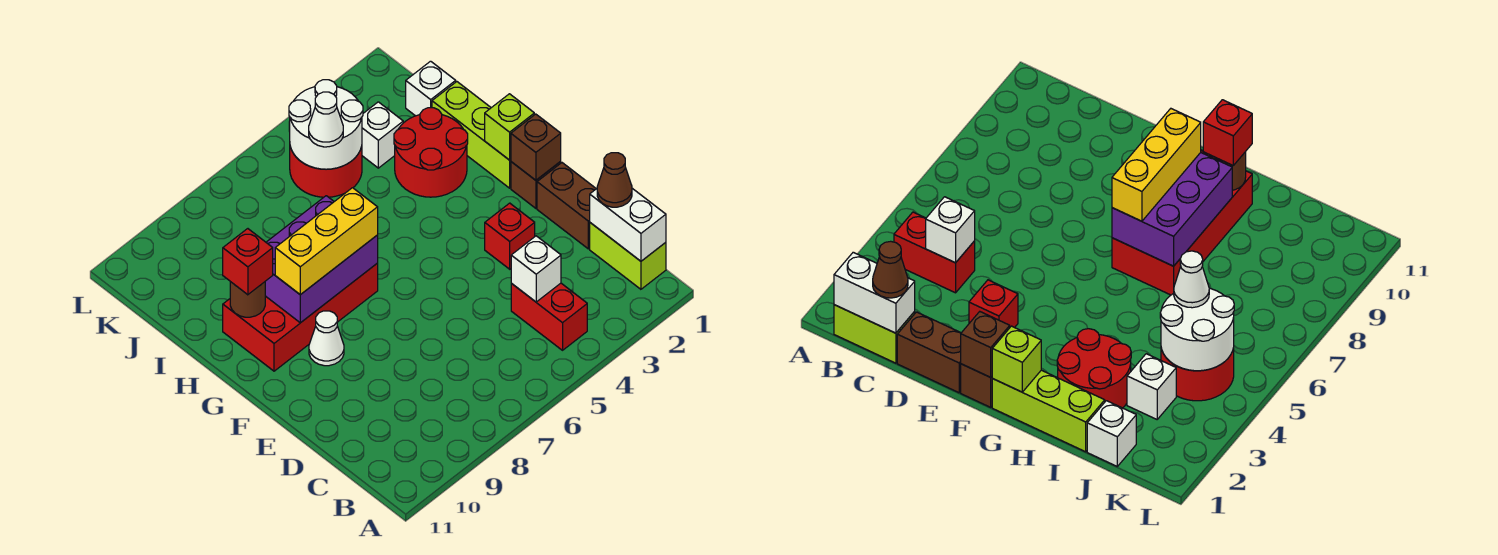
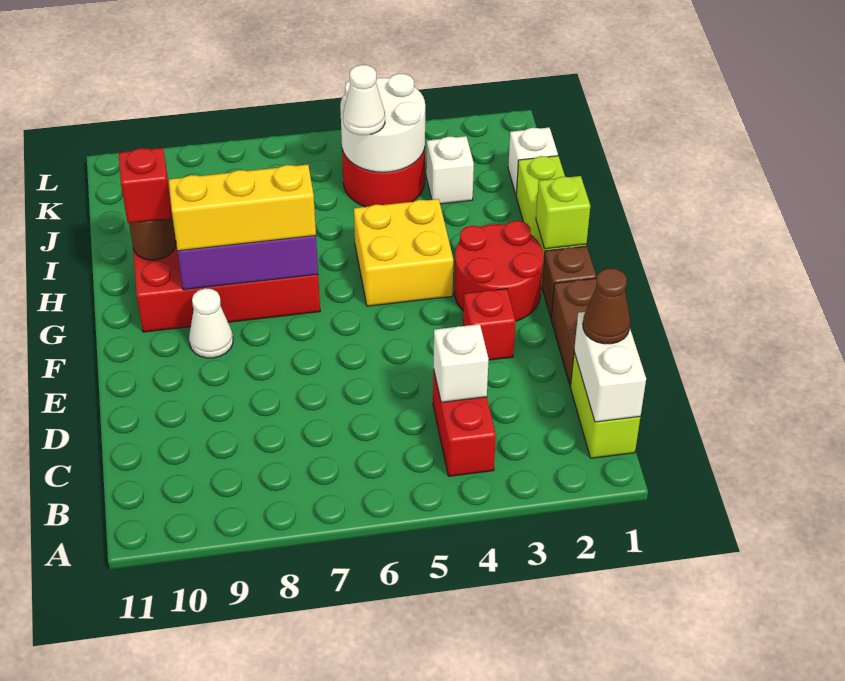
brown 1x1 brick [511,114,561,180] -> none
none -> yellow 2x2 brick [354,199,453,306]
red 2x2 round brick [394,108,468,197] -> red 2x2 round brick moved to [454,221,543,321]

